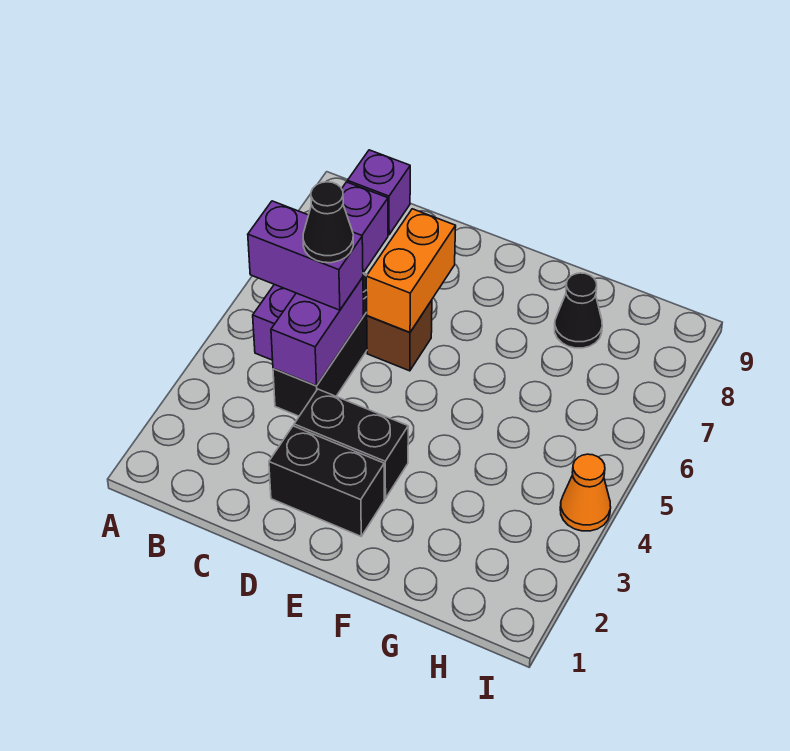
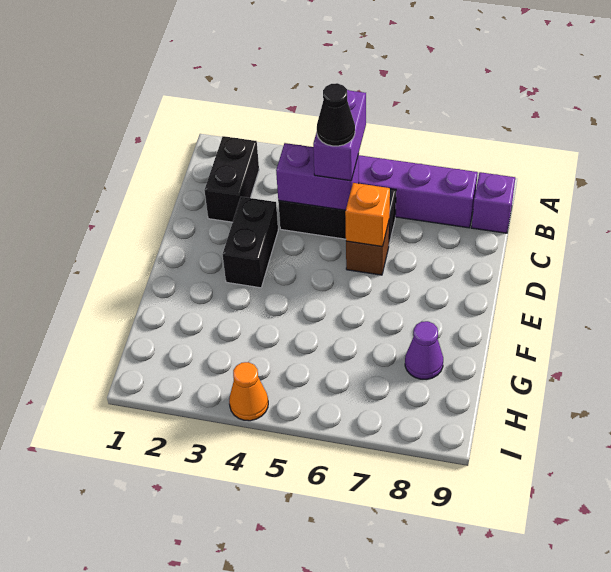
black 1x2 brick [269,426,384,536] -> black 1x2 brick moved to [204,136,259,222]
orange 1x2 brick [366,209,456,332] -> orange 1x1 brick [345,183,390,247]
black 1x1 cone [555,273,602,348] -> purple 1x1 cone [405,321,443,379]

